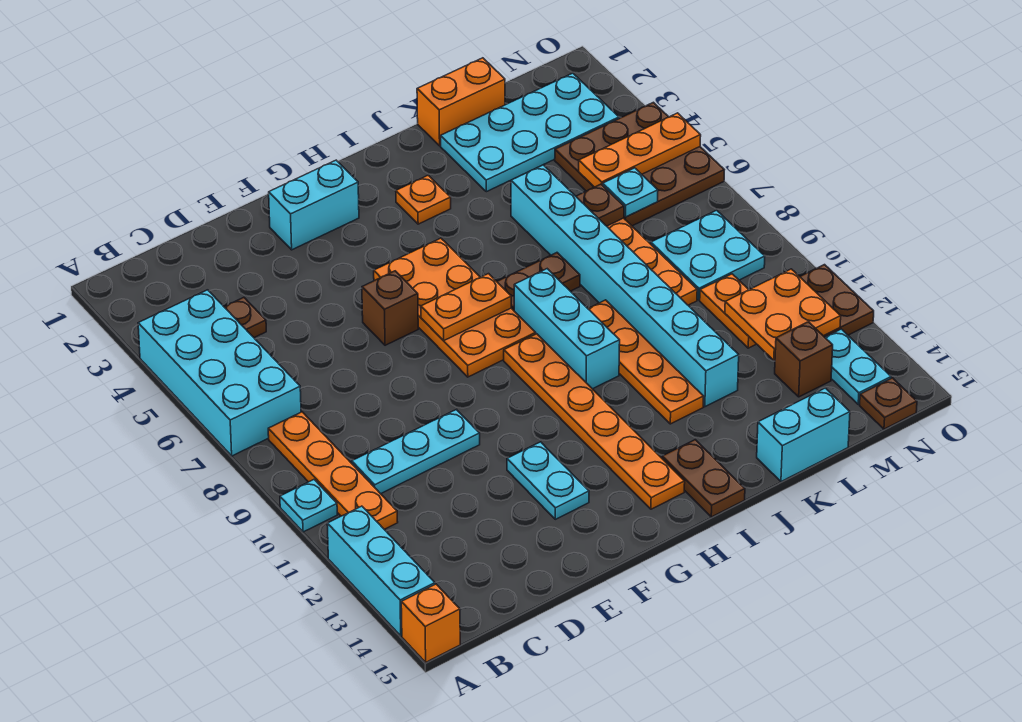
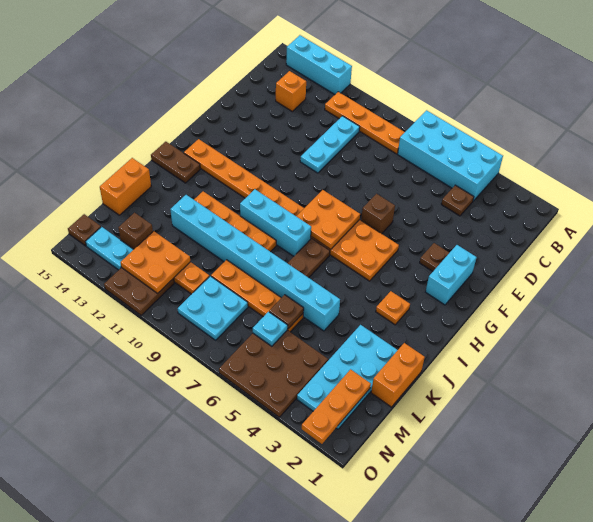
cyan 1x1 plate [280,480,337,532] -> none
orange 1x1 brick [401,584,460,662] -> orange 1x1 brick moved to [276,71,306,111]
none -> brown 1x1 plate [420,243,449,271]
cyan 1x2 plate [507,442,589,519] -> none
orange 1x2 plate [421,274,511,341] -> orange 2x2 plate [296,190,360,249]
cyan 1x2 brick [757,388,850,482] -> orange 1x2 brick [100,158,151,215]
orange 1x3 plate [579,113,701,187] -> orange 1x3 plate moved to [302,369,371,444]

